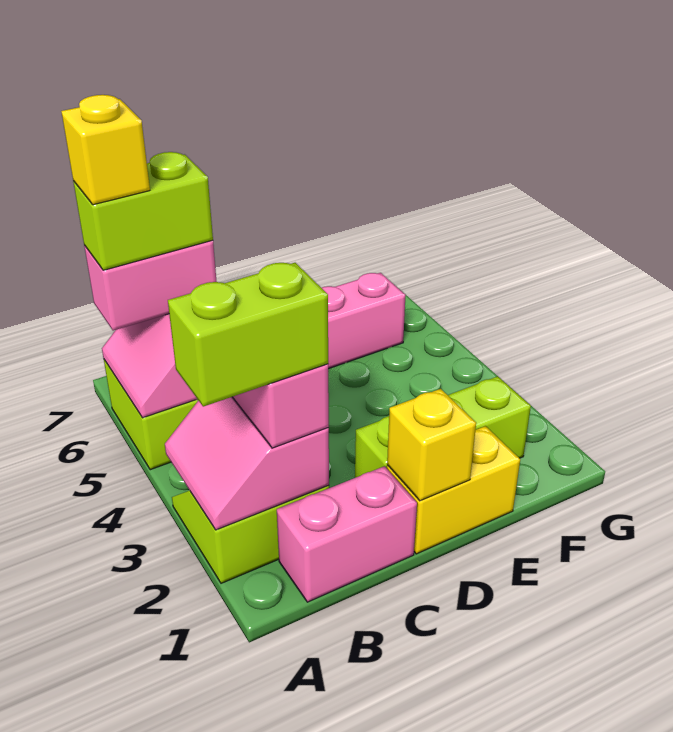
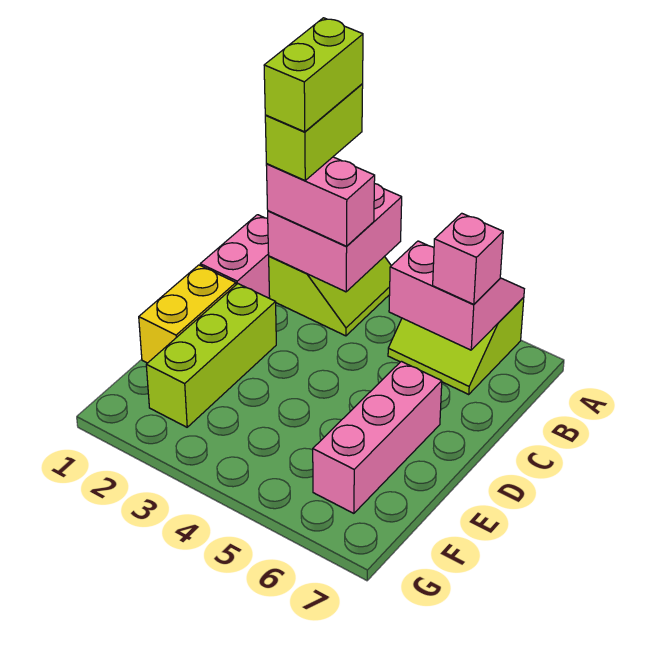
pink 2x2 slope [165,397,329,530] -> pink 2x2 brick [268,183,402,292]
pink 1x2 brick [84,240,217,331] -> pink 1x1 brick [433,213,503,304]
lime 1x2 brick [73,152,213,270] -> lime 1x2 brick moved to [264,18,363,132]
yellow 1x1 brick [61,95,150,205] -> none
yellow 1x1 brick [387,389,476,501] -> none

